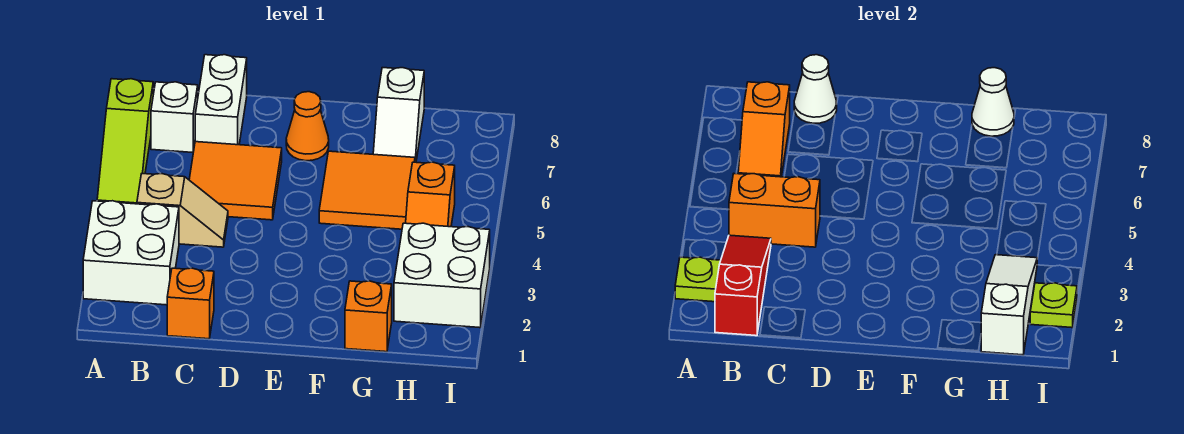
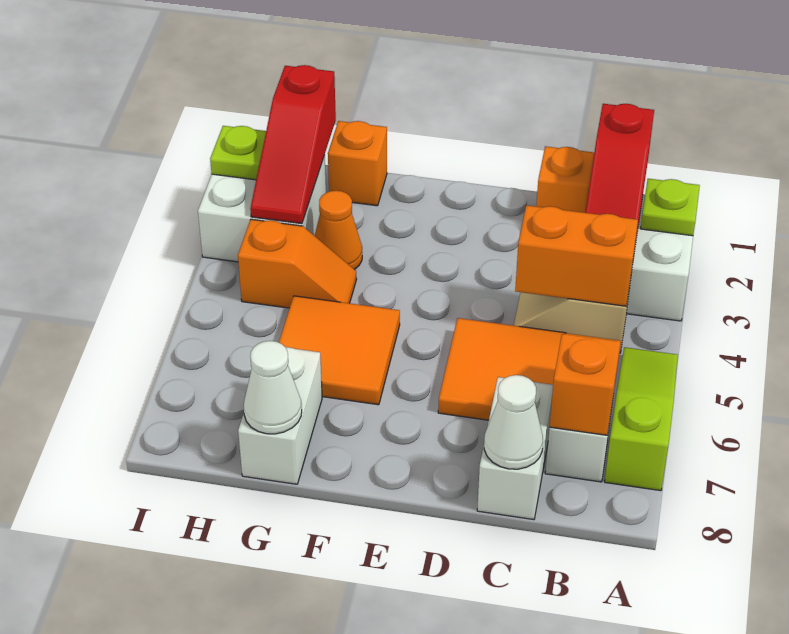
orange 1x1 cone [286,92,329,161] -> orange 1x1 cone moved to [315,191,362,270]
white 1x2 slope [373,68,424,162] -> white 1x2 brick [238,347,322,484]
white 1x3 slope [981,255,1037,355] -> red 1x3 slope [250,65,336,224]
orange 1x2 slope [406,162,455,227] -> orange 1x2 slope turned to [238,219,356,308]

